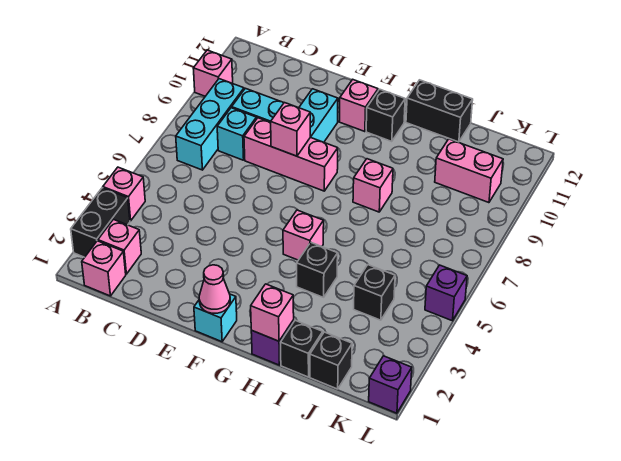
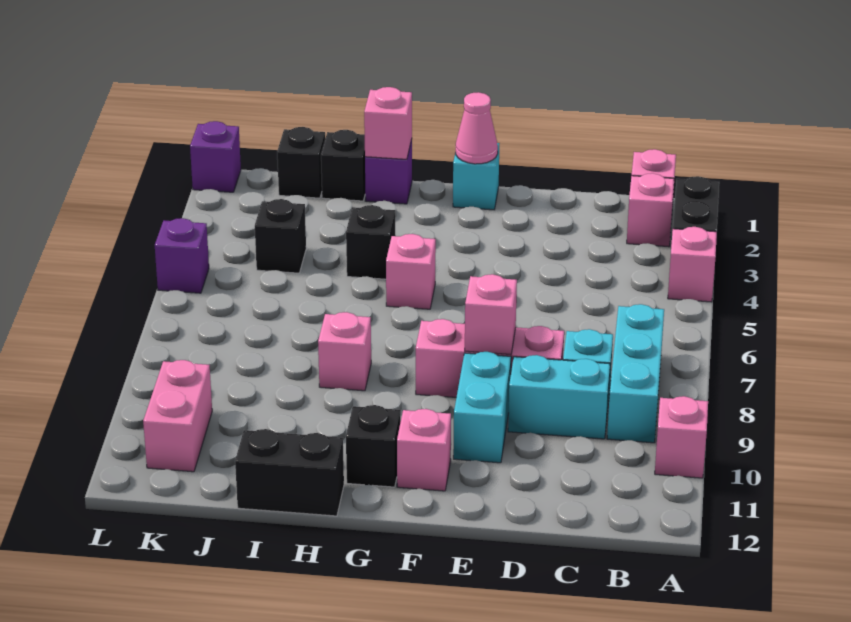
pink 1x2 brick [435,139,503,203] -> pink 1x2 brick turned to [143,360,212,472]

